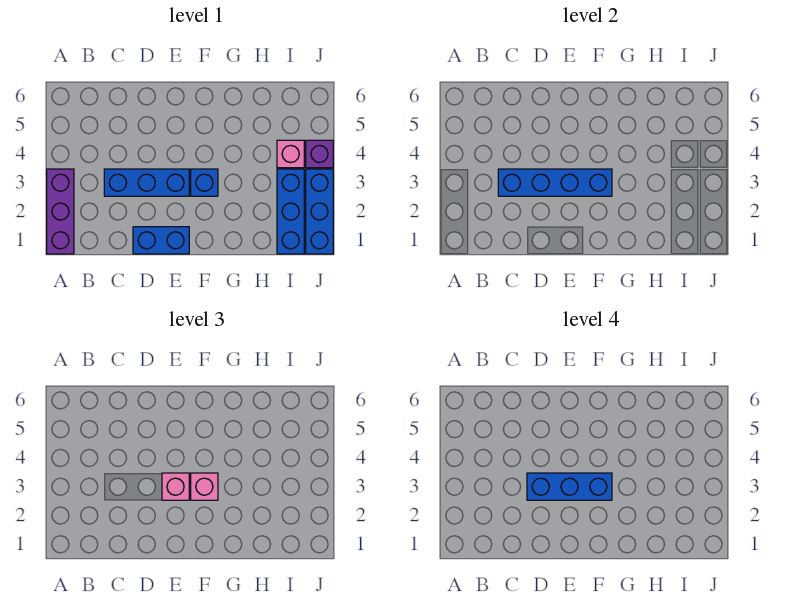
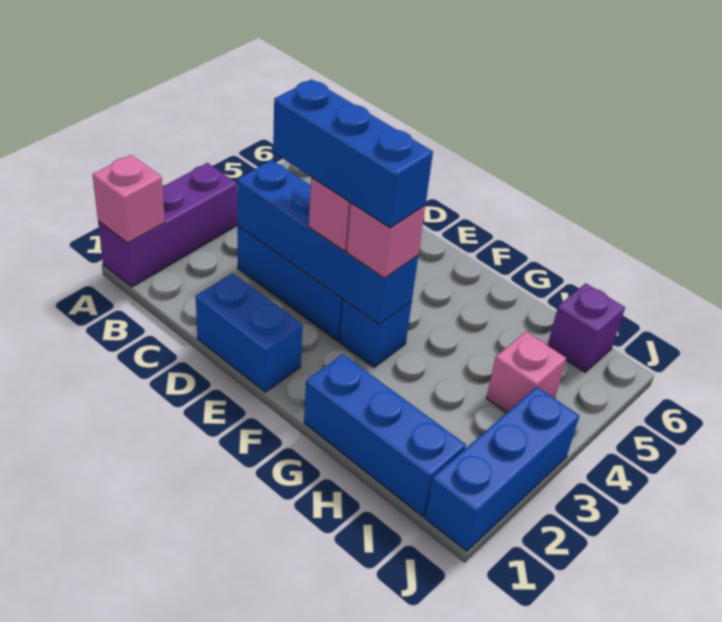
none -> pink 1x1 brick [93,155,165,243]
blue 1x3 brick [277,169,304,254] -> blue 1x3 brick turned to [304,354,466,517]
purple 1x1 brick [306,140,333,168] -> purple 1x1 brick moved to [548,283,625,372]

